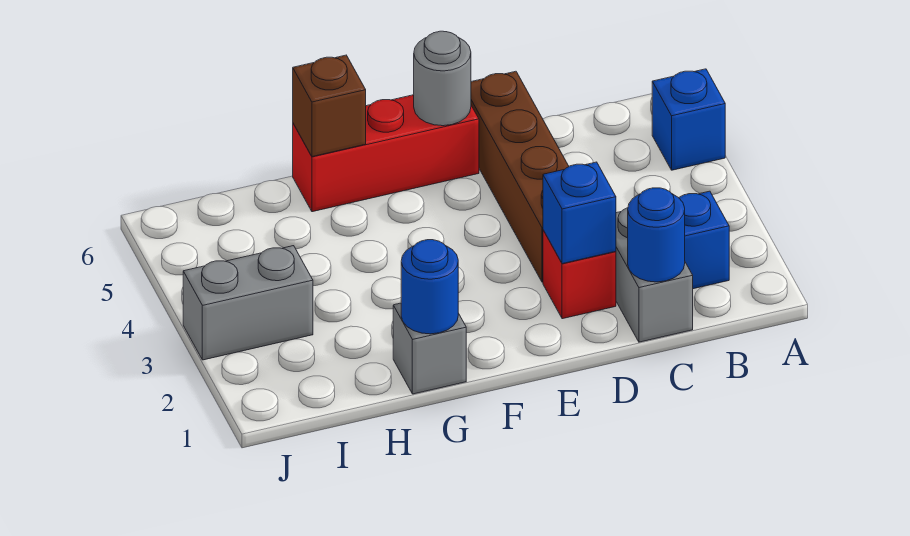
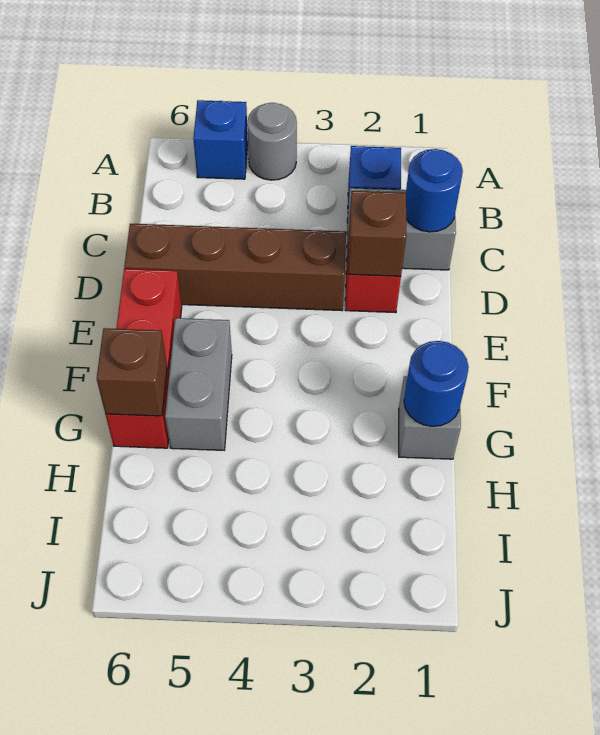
blue 1x1 brick [543,162,616,264] -> brown 1x1 brick [348,191,406,276]
grey 1x1 round brick [414,31,471,126] -> grey 1x1 round brick moved to [247,103,297,180]
grey 1x2 brick [183,246,313,360] -> grey 1x2 brick moved to [165,318,232,450]

